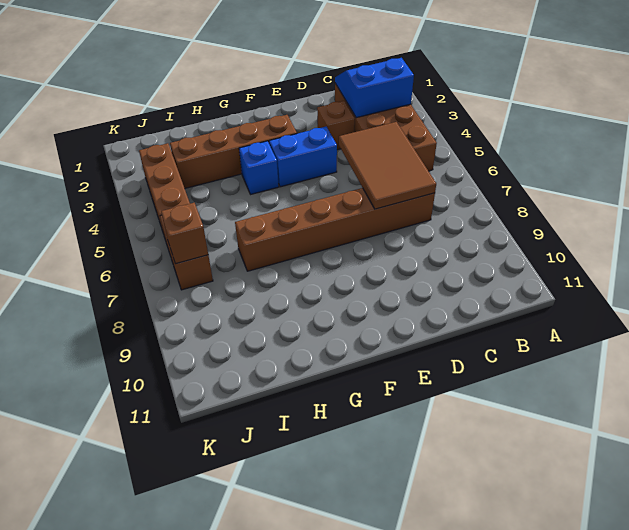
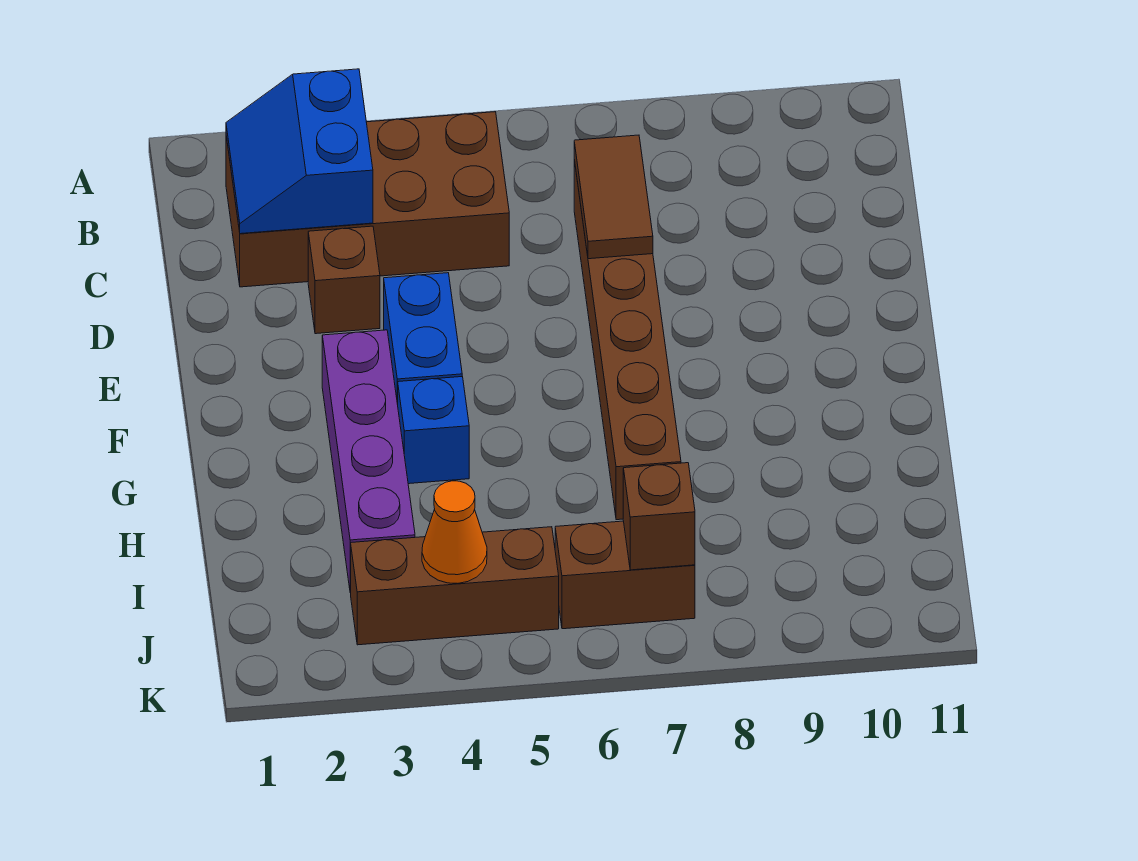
brown 2x3 tile [339,122,436,209] -> brown 1x2 tile [574,135,653,259]
brown 1x4 brick [170,115,297,188] -> purple 1x4 brick [322,330,415,593]
none -> orange 1x1 cone [422,481,487,583]

